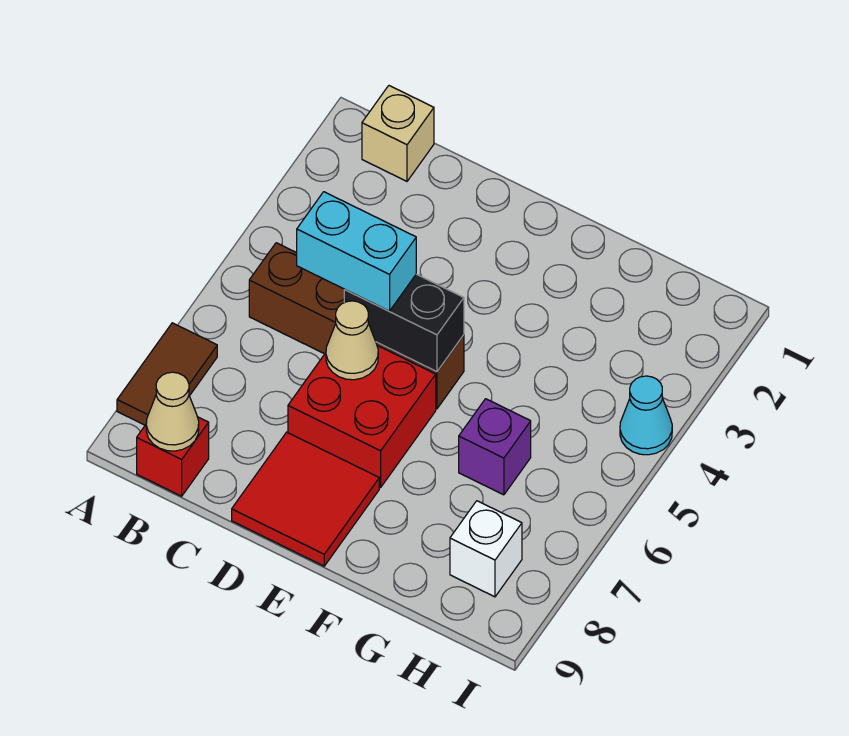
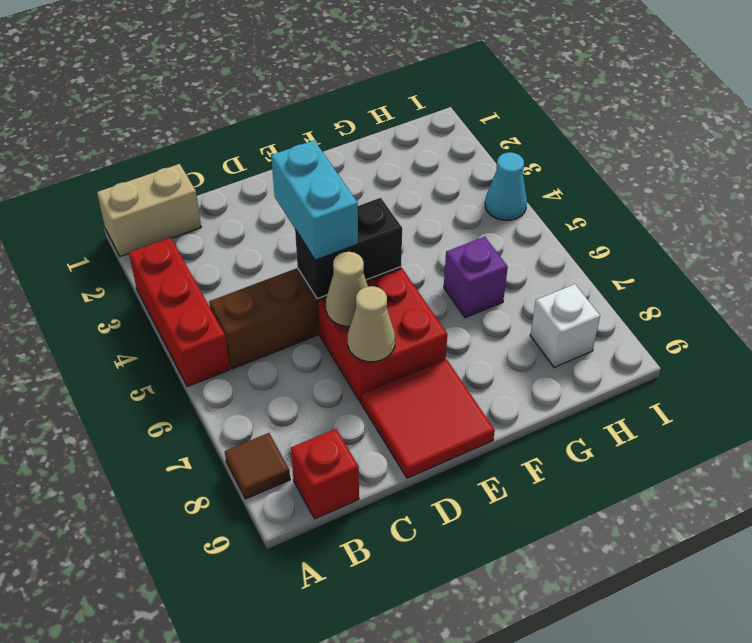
none -> red 1x3 brick [129,238,230,387]
brown 1x2 tile [117,323,217,425] -> brown 1x1 tile [225,433,290,499]
tan 1x1 brick [362,86,434,181] -> tan 1x2 brick [97,164,201,257]
tan 1x1 cone [146,372,199,451] -> tan 1x1 cone moved to [348,286,395,362]
cyan 1x2 brick [297,192,416,311] -> cyan 1x2 brick turned to [271,140,358,260]

